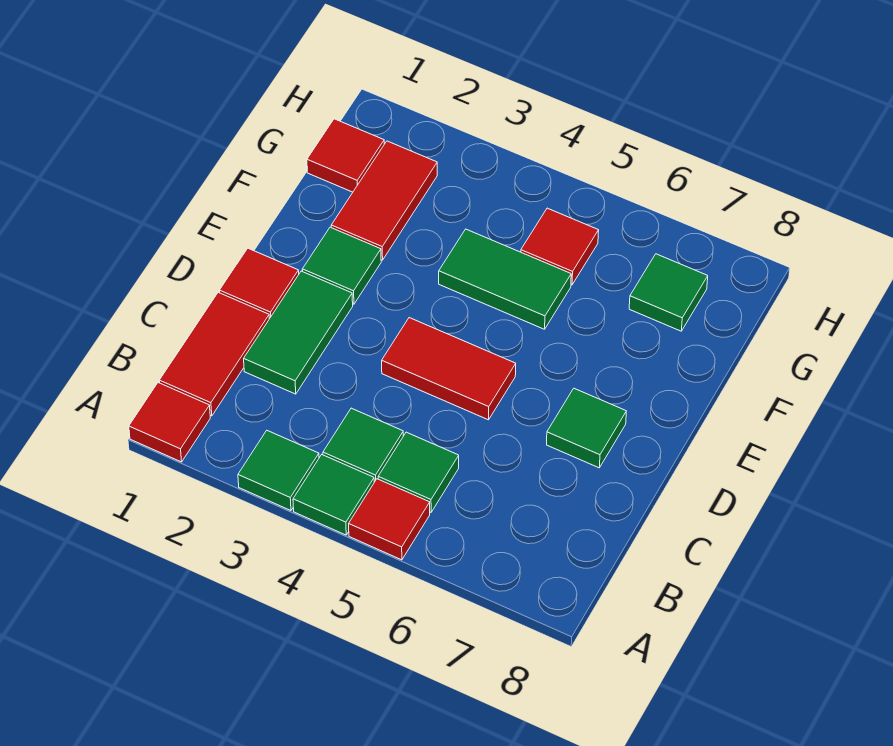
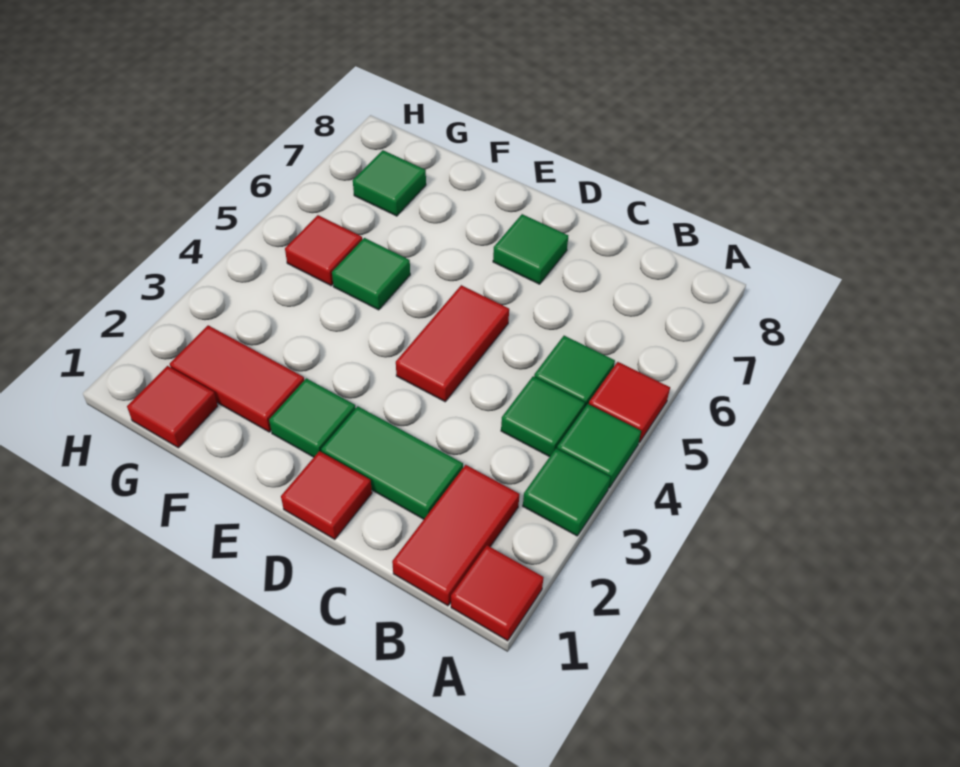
red 1x2 tile [159,292,269,416] -> red 1x2 tile turned to [392,465,520,606]
green 1x2 tile [439,229,571,329] -> green 1x1 tile [332,238,410,310]

